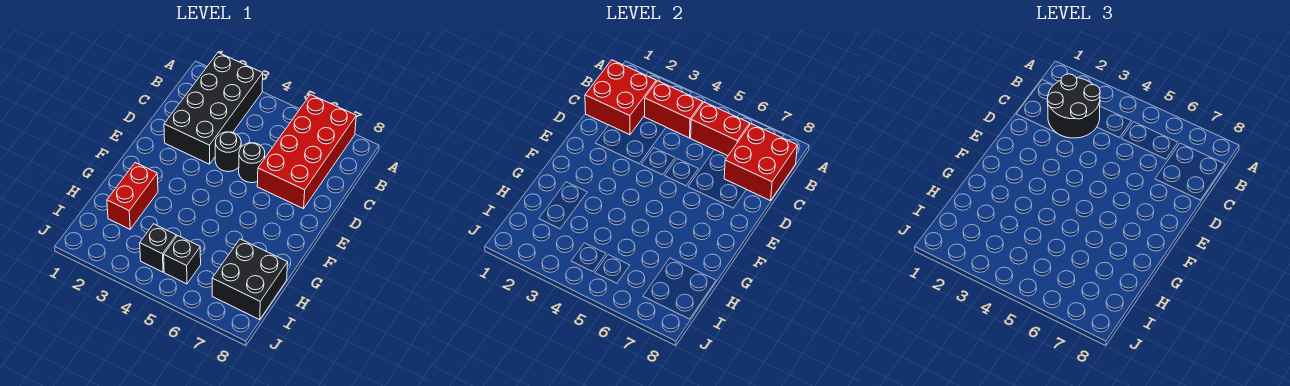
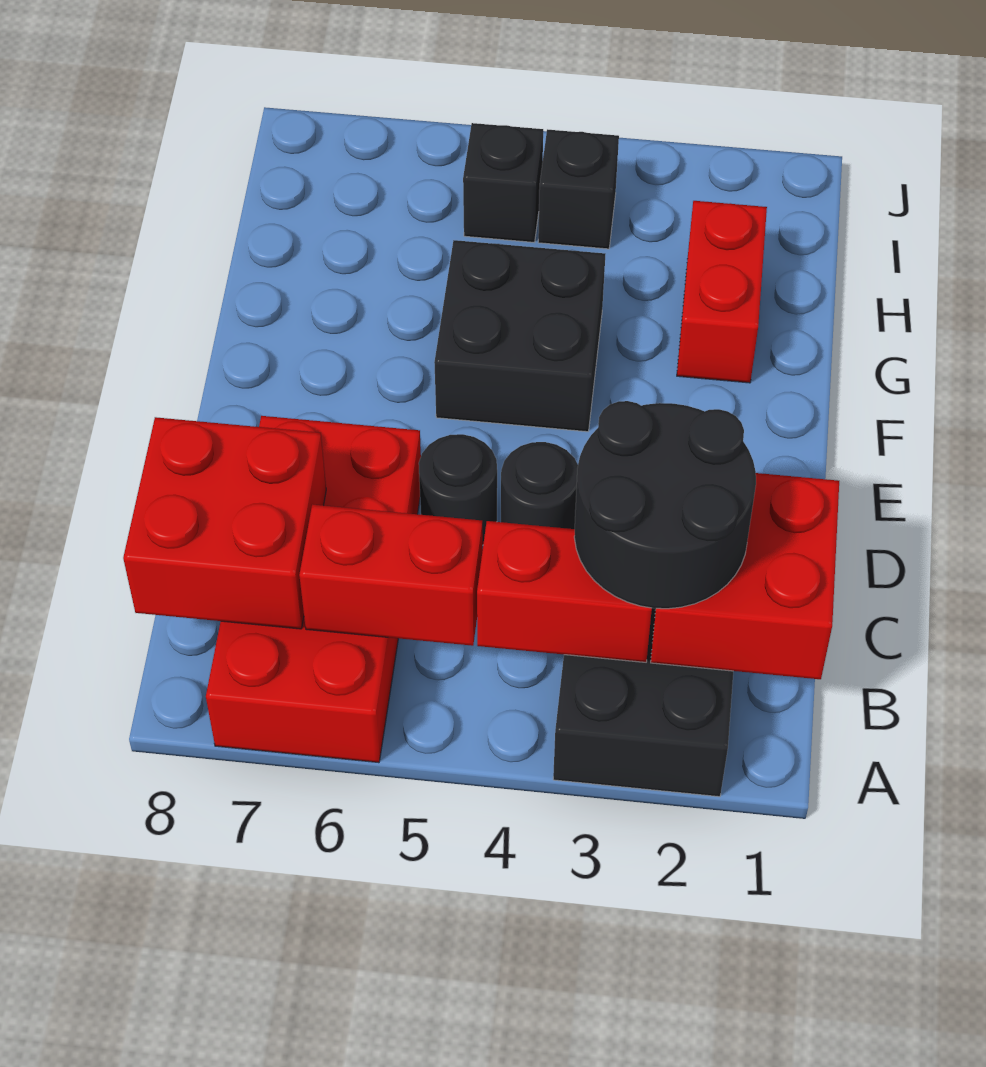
black 2x2 brick [212,239,288,320] -> black 2x2 brick moved to [434,240,605,432]

